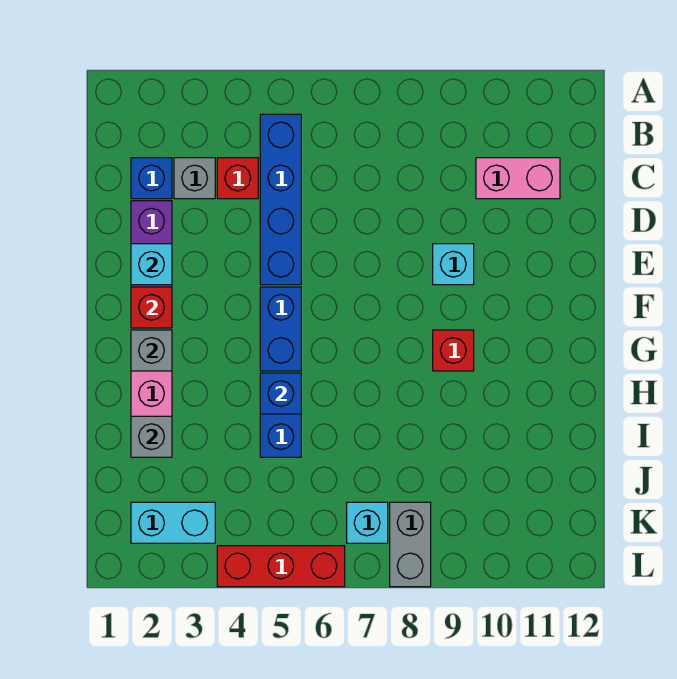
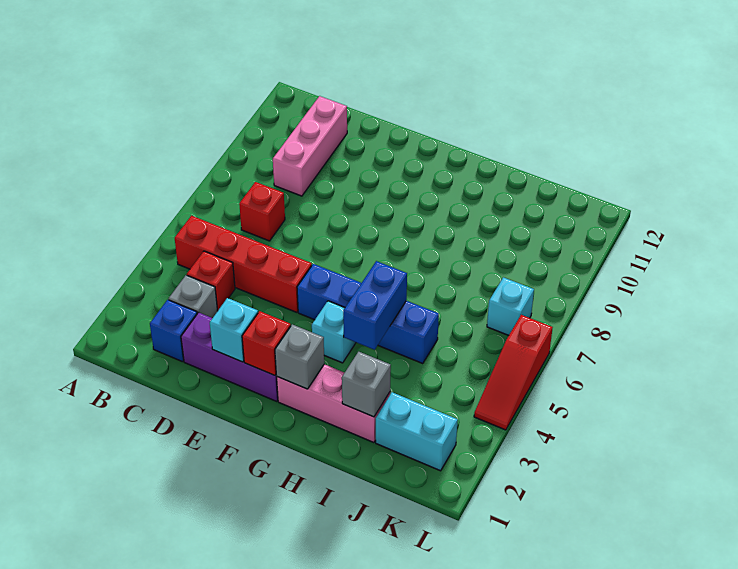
blue 1x4 brick [260,114,301,285] -> red 1x4 brick [175,216,312,312]
pink 1x2 brick [476,158,560,199] -> pink 1x3 brick [273,96,347,196]
cyan 1x1 brick [433,244,474,285] -> cyan 1x1 brick moved to [312,301,356,363]
red 1x1 brick [433,330,474,371] -> red 1x1 brick moved to [239,182,285,241]
blue 1x1 brick [260,373,301,414] -> blue 1x2 brick [343,261,407,350]
cyan 1x2 brick [131,502,215,543] -> cyan 1x2 brick turned to [376,392,458,471]
grey 1x2 brick [390,502,431,587] -> none
red 1x3 brick [217,546,345,587] -> red 1x3 slope [474,315,553,430]

